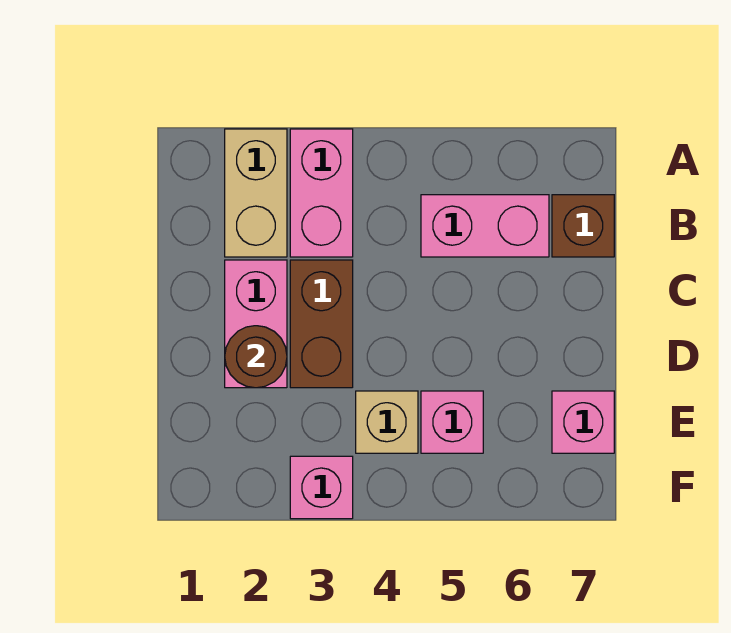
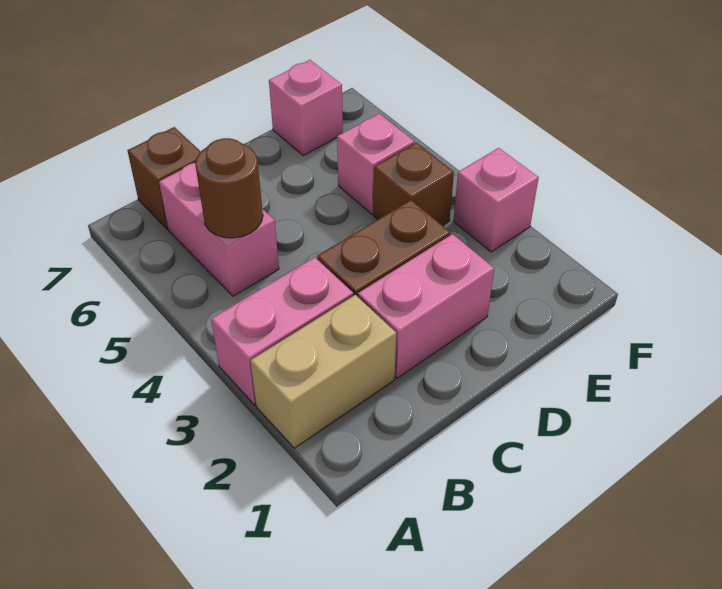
brown 1x1 round brick [225,326,287,388] -> brown 1x1 round brick moved to [195,138,263,238]
tan 1x1 brick [356,391,418,453] -> brown 1x1 brick [374,143,454,226]

